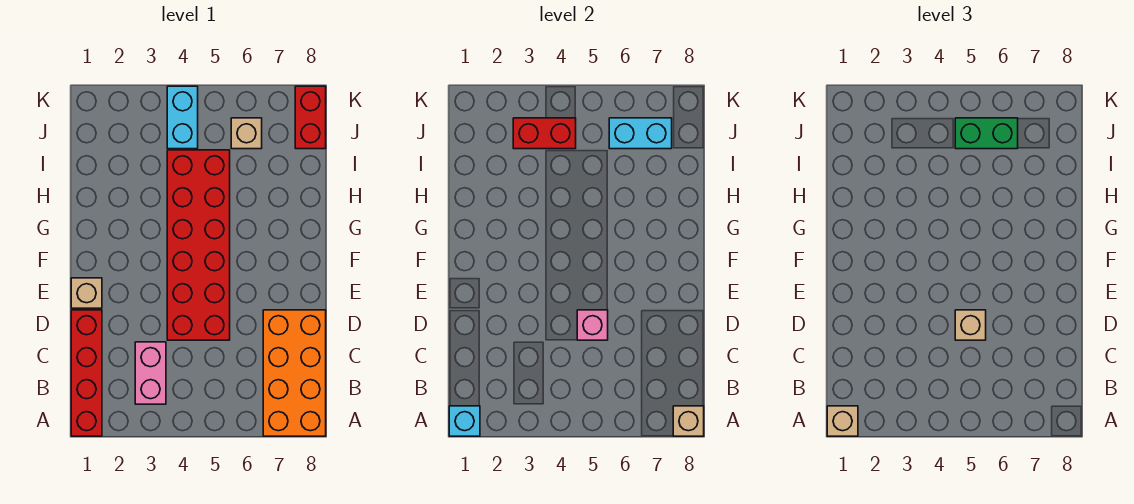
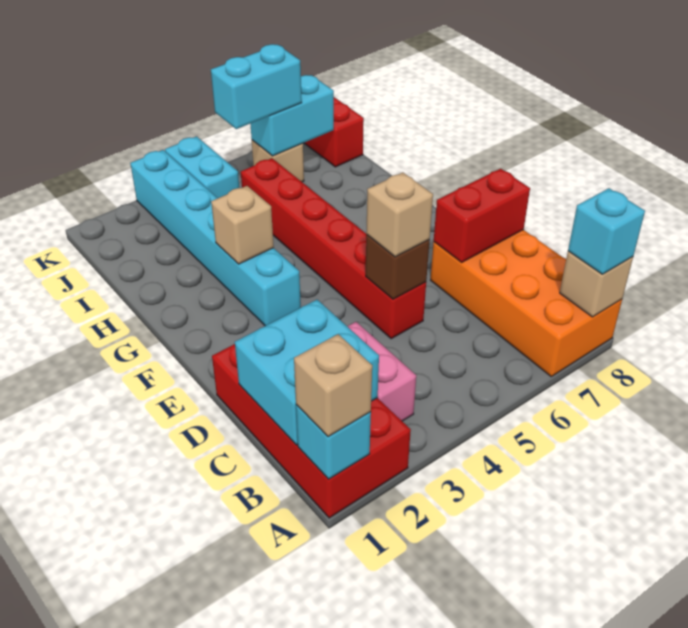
red 1x4 brick [71,310,102,436] -> red 2x4 brick [212,344,411,518]
none -> cyan 1x1 brick [568,188,645,274]
none -> cyan 2x2 brick [235,300,379,445]
red 2x6 brick [167,150,230,340] -> red 1x6 brick [241,158,426,339]
pink 1x1 brick [577,310,608,340] -> brown 1x1 brick [366,235,430,299]
tan 1x1 brick [71,278,102,308] -> tan 1x1 brick moved to [211,186,274,264]
none -> cyan 1x6 brick [130,150,301,326]
red 1x2 brick [513,118,576,149] -> red 1x2 brick moved to [434,169,530,263]
green 1x2 brick [955,118,1018,149] -> cyan 1x2 brick [211,44,302,129]

